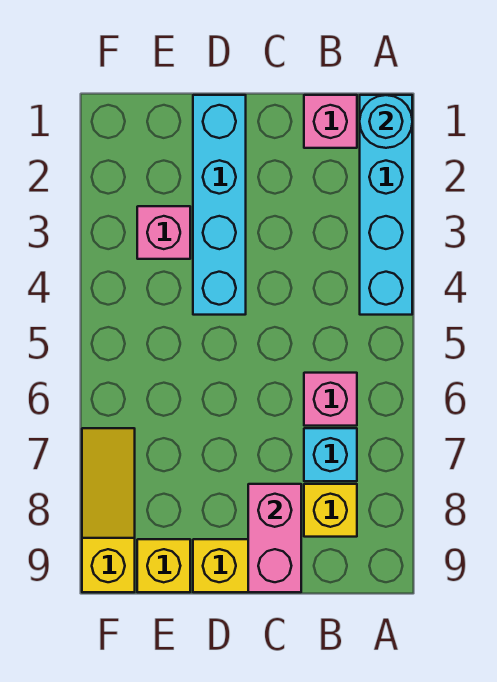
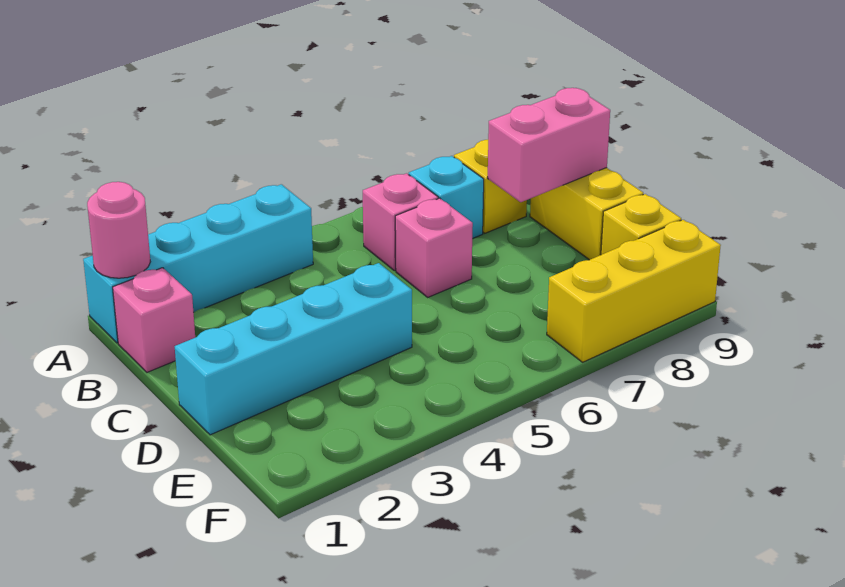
cyan 1x1 round brick [360,95,412,148] -> pink 1x1 round brick [87,182,150,278]
pink 1x1 brick [137,206,190,259] -> pink 1x1 brick moved to [395,198,473,297]
yellow 1x3 slope [82,428,135,592] -> yellow 1x3 brick [547,220,721,362]

